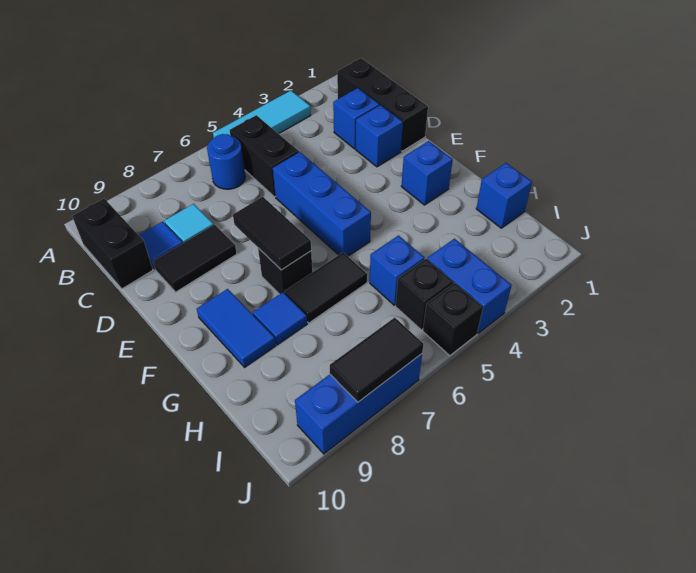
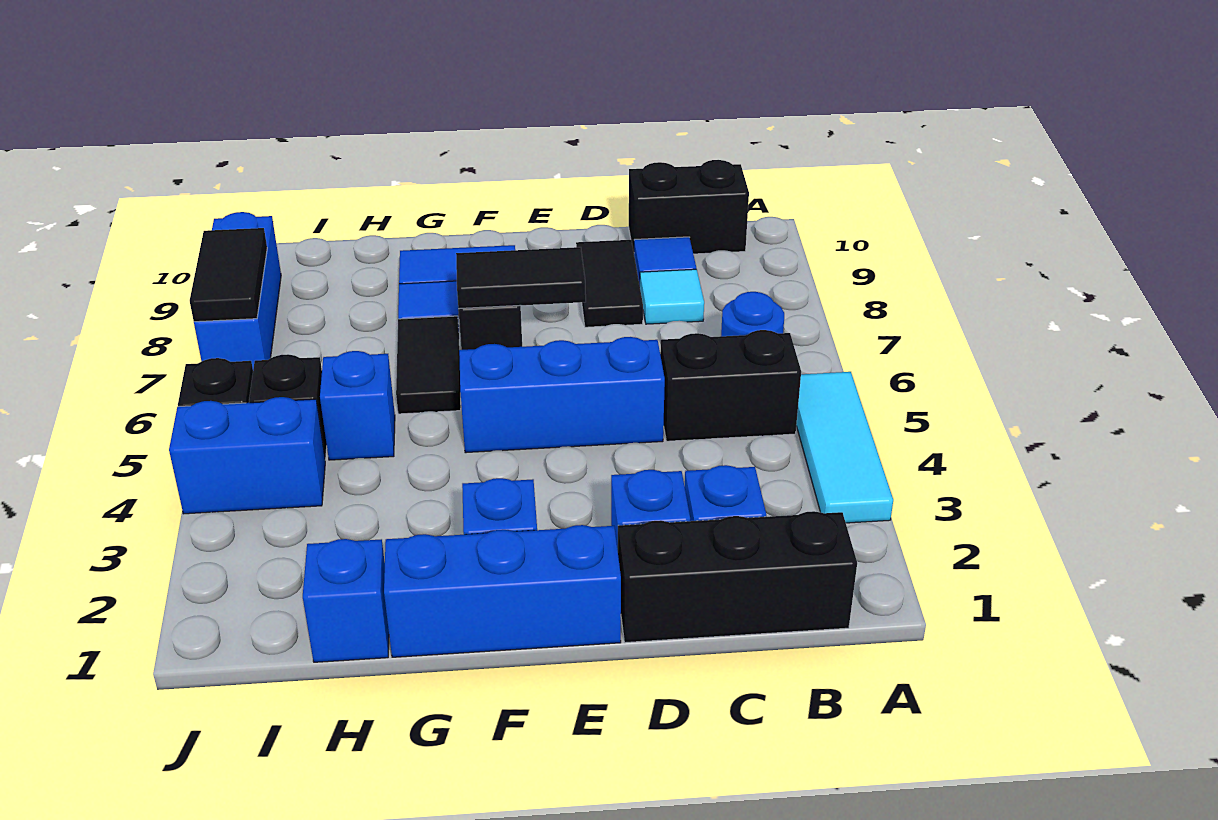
none -> blue 1x3 brick [384,525,621,657]

